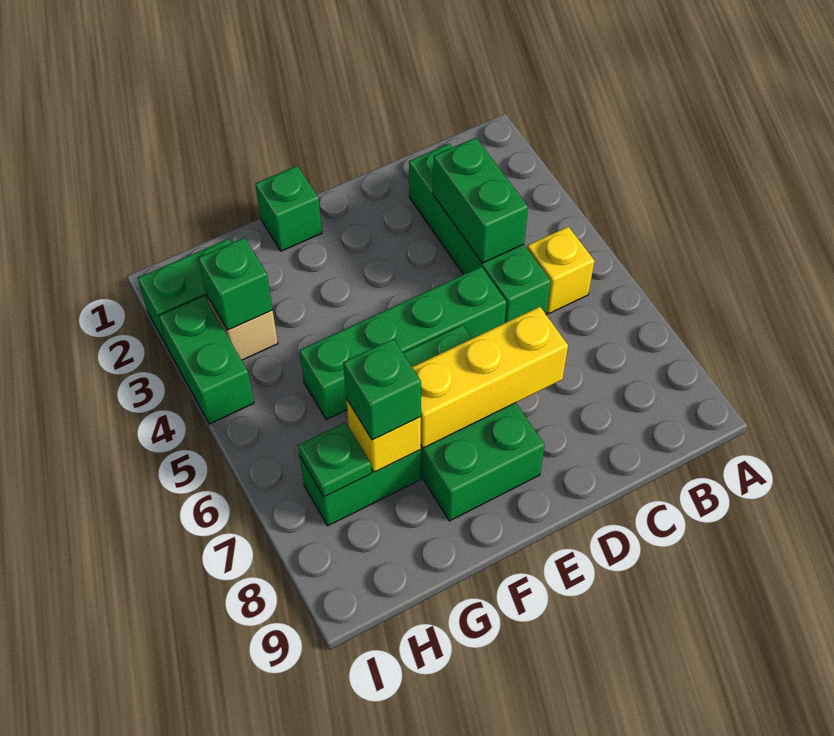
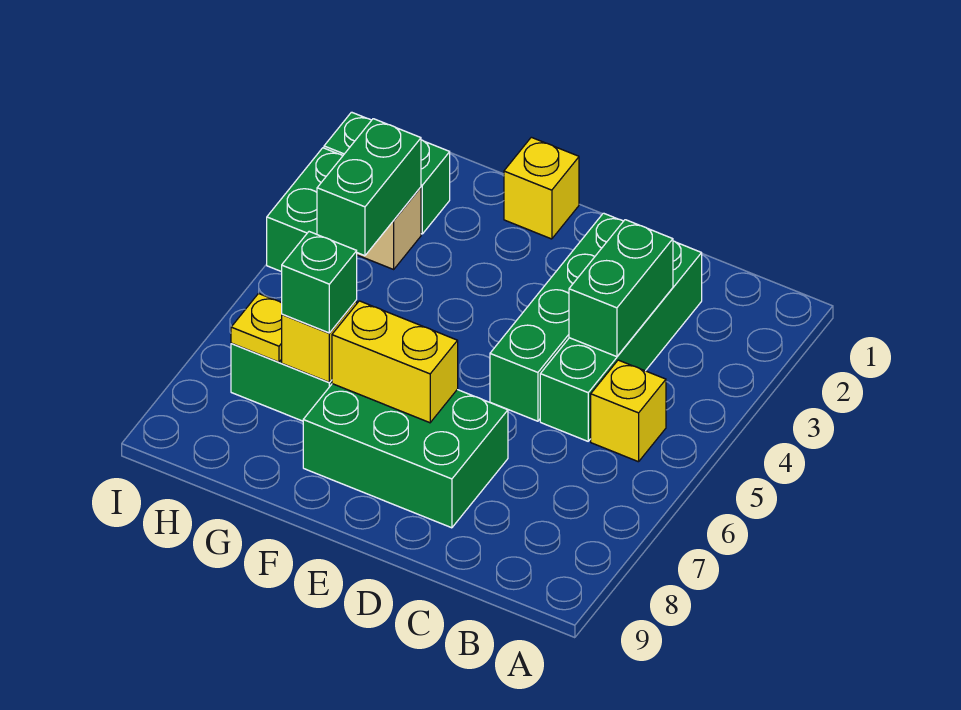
green 1x4 brick [300,267,507,420] -> green 1x4 brick turned to [490,213,623,421]
yellow 1x3 brick [412,307,568,448] -> yellow 1x2 brick [332,301,458,423]
green 2x3 brick [403,325,545,521] -> green 2x3 brick turned to [303,384,508,528]
green 1x1 brick [255,166,322,251] -> yellow 1x1 brick [504,137,579,239]
green 1x1 brick [198,238,273,330] -> green 1x2 brick [317,119,421,256]
green 1x1 plate [298,422,372,497] -> yellow 1x1 plate [231,293,282,362]

